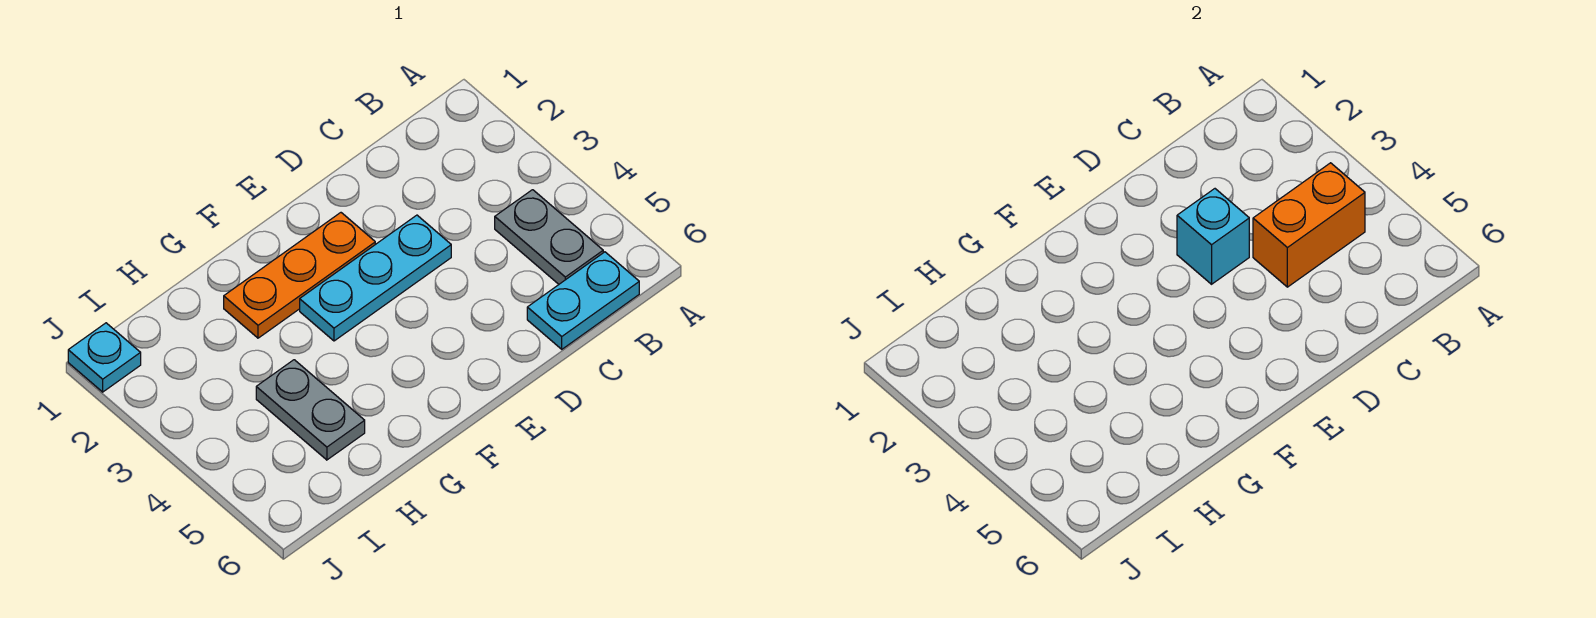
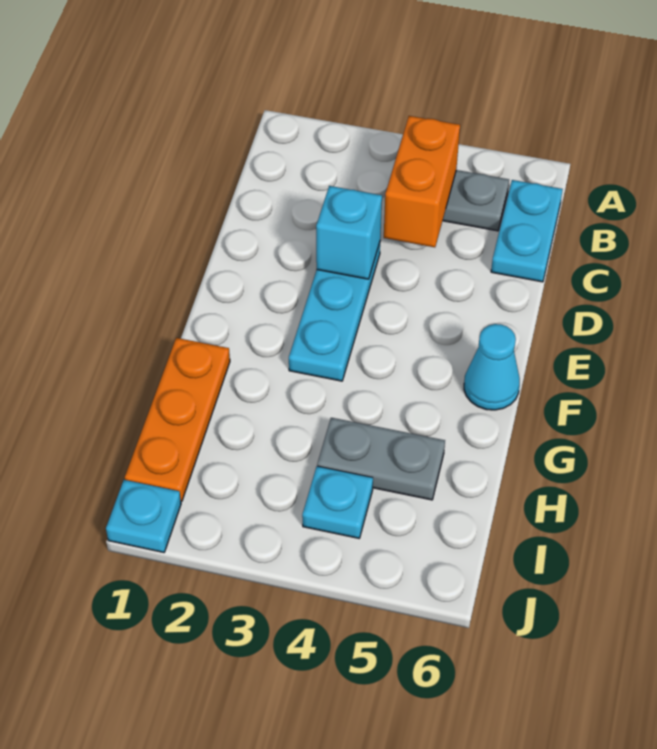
orange 1x3 plate [224,213,375,338] -> orange 1x3 plate moved to [125,338,230,501]
none -> cyan 1x1 cone [464,324,520,410]
none -> cyan 1x1 plate [302,466,373,538]

